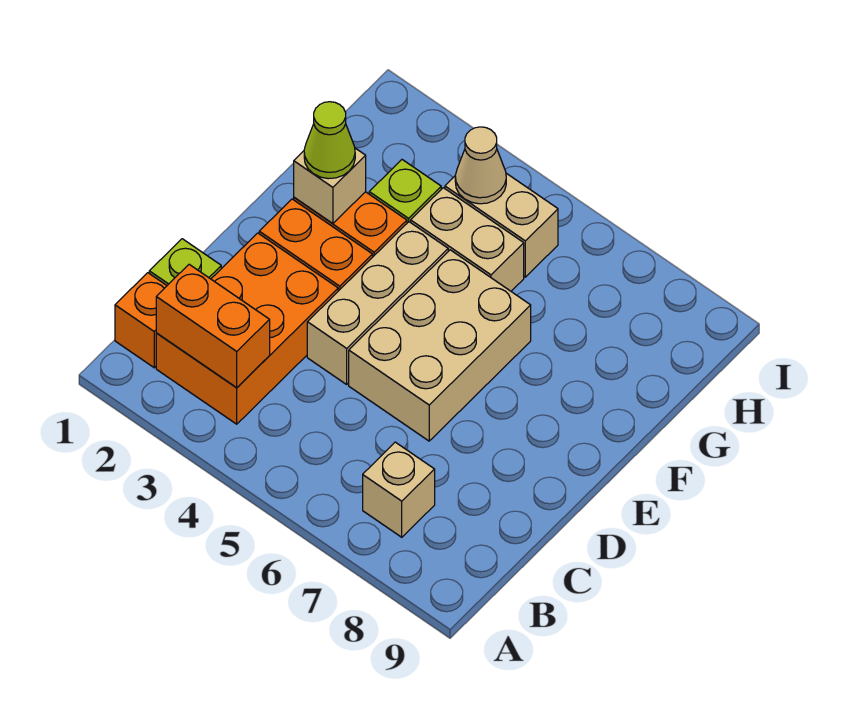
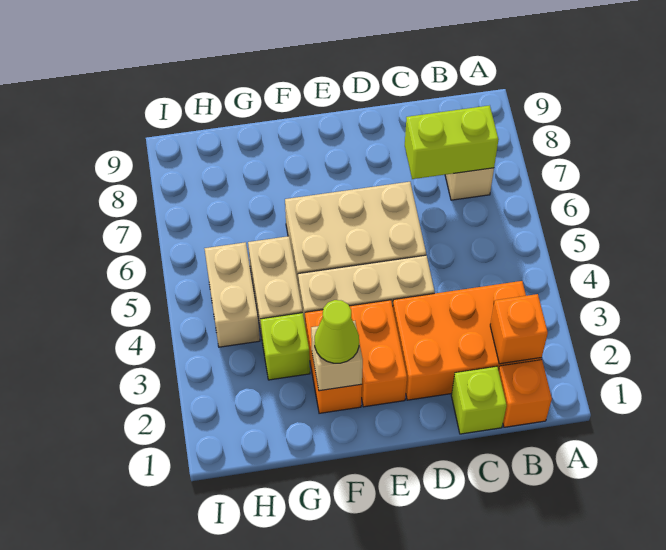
orange 1x2 brick [156,264,270,388] -> orange 1x1 brick [490,294,548,364]
none -> lime 1x2 brick [405,105,499,179]
tan 1x1 cone [455,127,506,204] -> none

